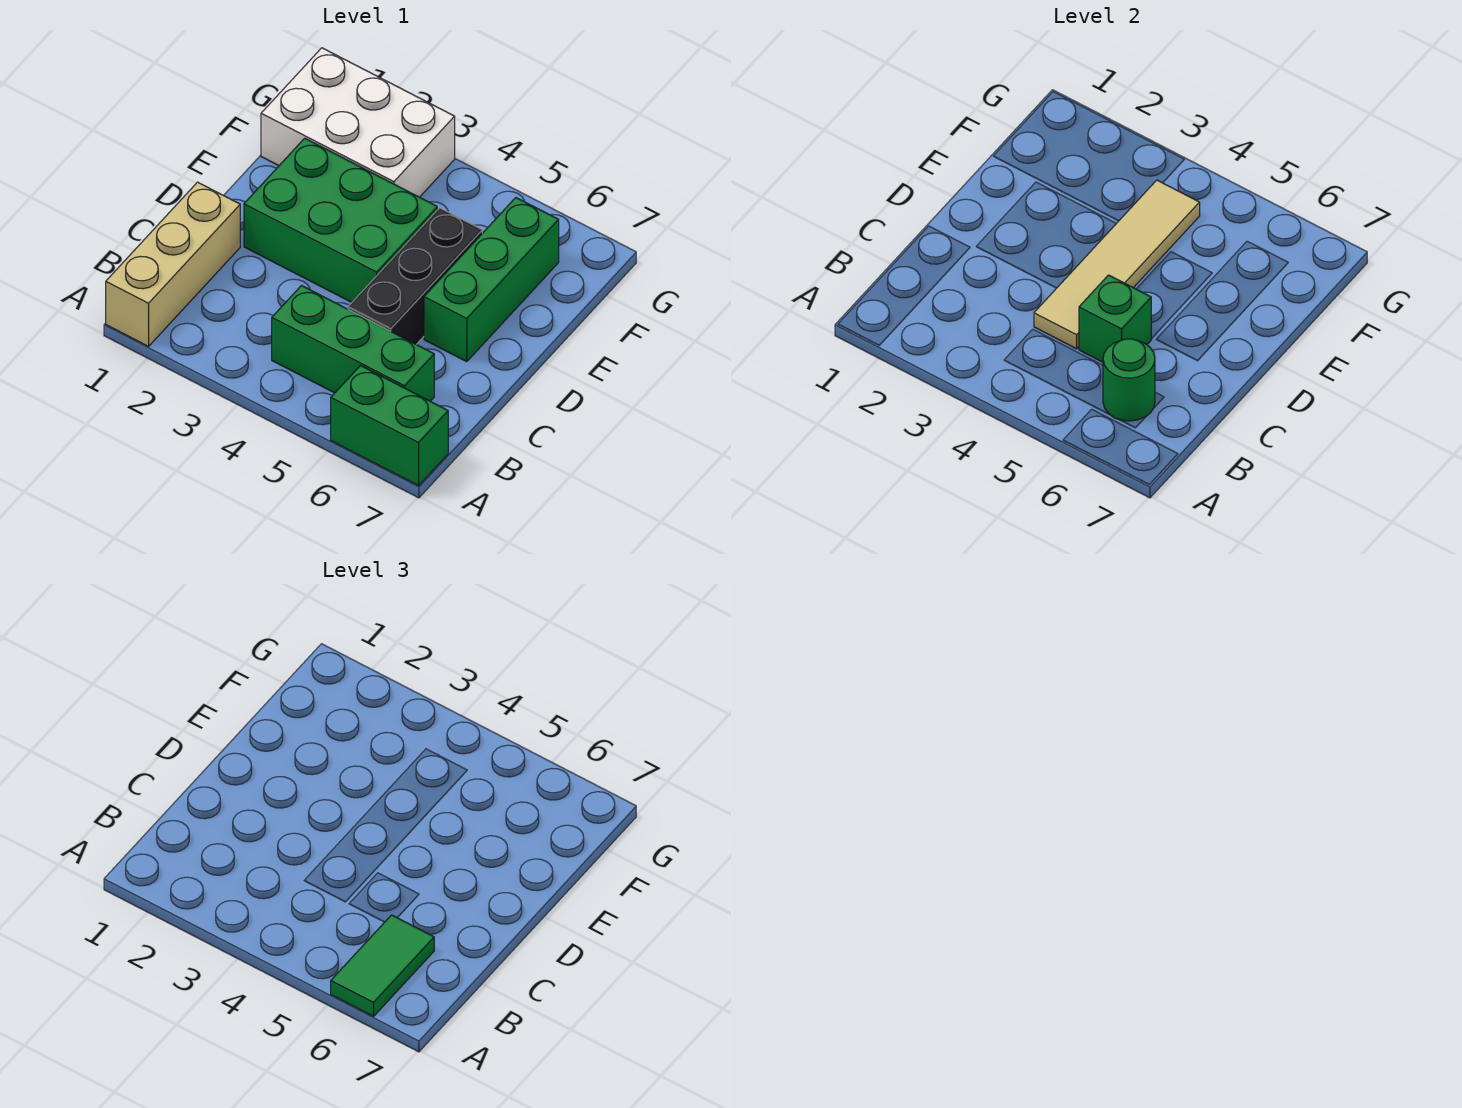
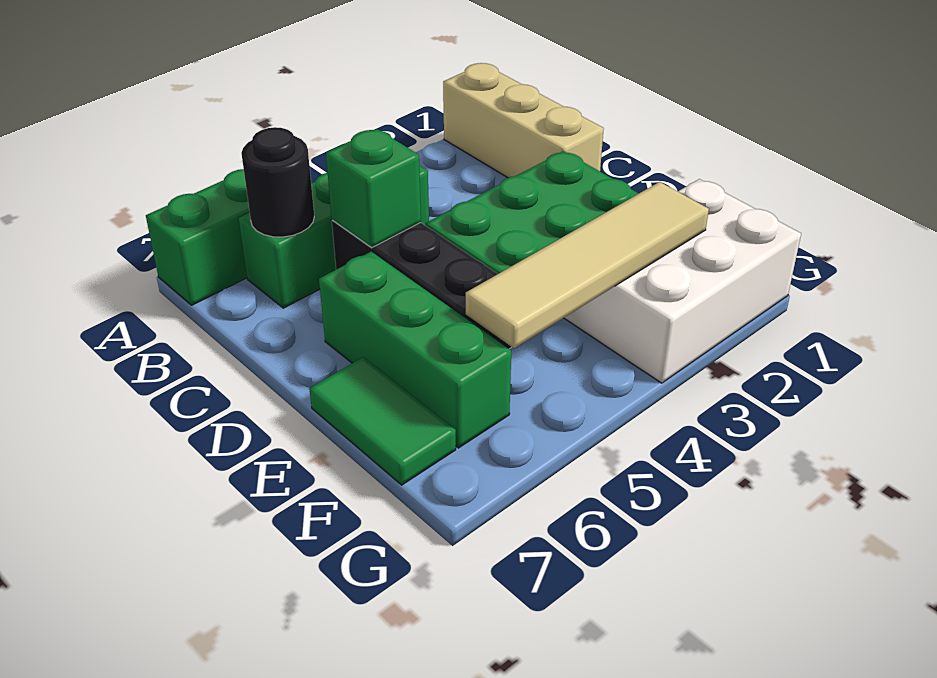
green 1x2 tile [331,915,434,1016] -> green 1x2 tile moved to [309,357,456,485]
green 1x1 round brick [1103,339,1155,421] -> black 1x1 round brick [241,127,314,237]
tan 1x4 tile [1034,180,1200,349] -> tan 1x4 tile turned to [466,182,709,348]

